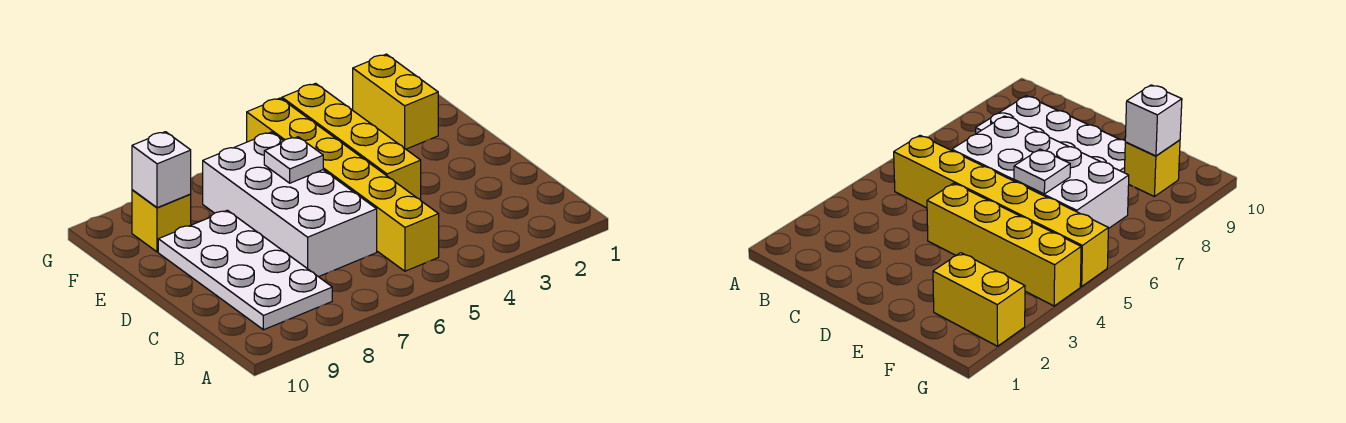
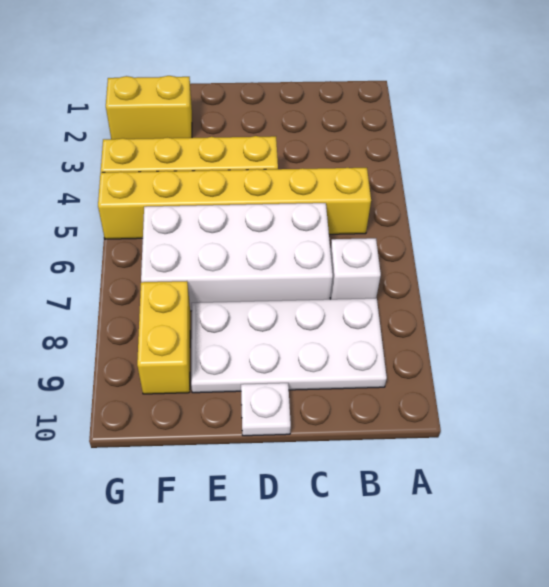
white 1x1 plate [264,137,323,183] -> white 1x1 plate moved to [241,383,291,436]
yellow 1x1 brick [132,190,191,252] -> yellow 1x2 brick [137,281,190,394]
white 1x1 brick [132,132,191,208] -> white 1x1 brick moved to [330,238,381,299]

